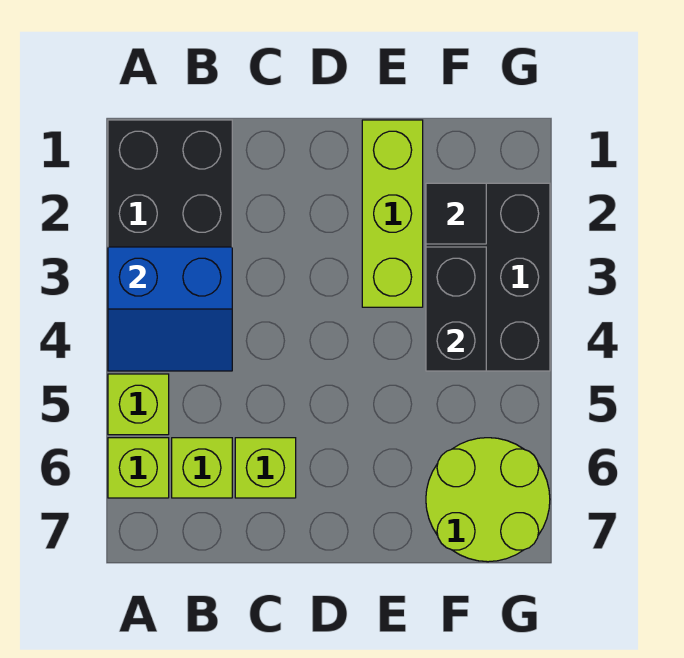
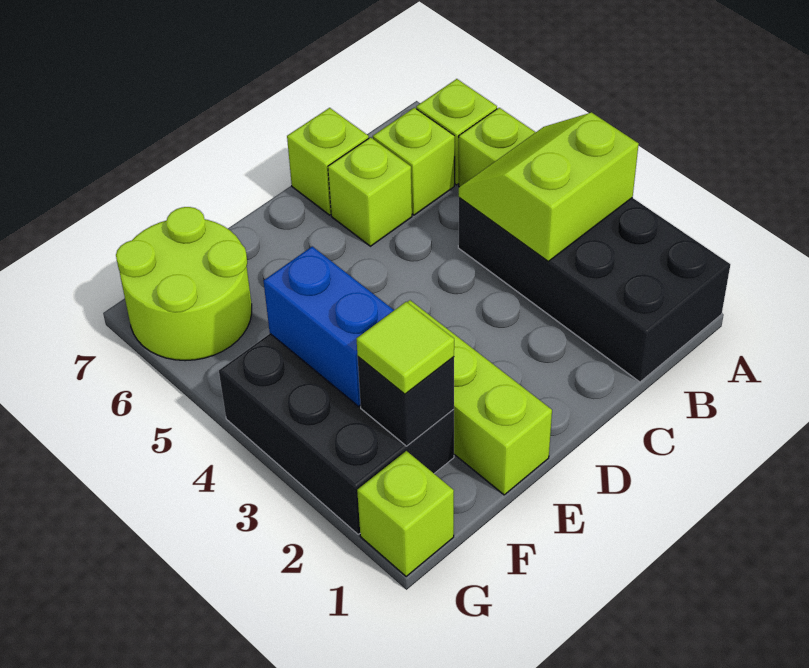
blue 2x2 slope [108,247,232,371] -> lime 2x2 slope [459,113,639,261]
none -> lime 1x1 brick [287,108,369,215]
black 1x1 tile [426,183,486,244] -> black 1x1 brick [358,357,454,446]
none -> lime 1x1 tile [357,302,454,394]
black 1x2 brick [426,247,486,371] -> blue 1x2 brick [263,246,394,406]
none -> lime 1x1 brick [357,451,454,577]

